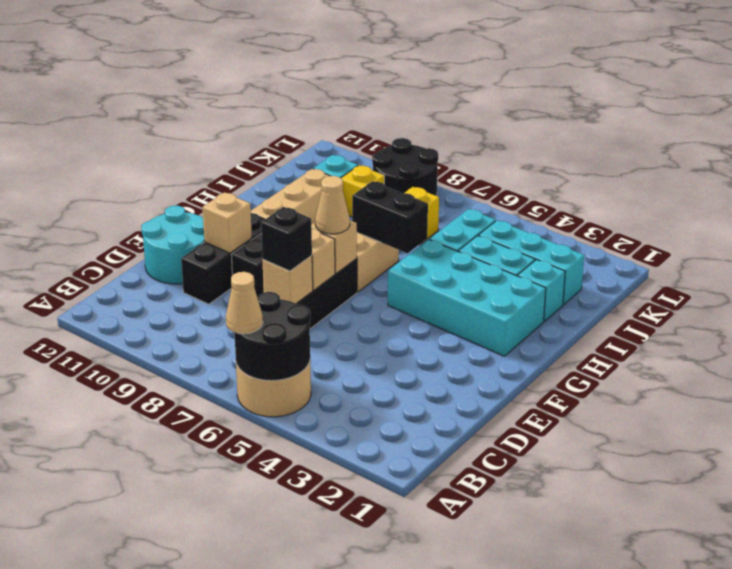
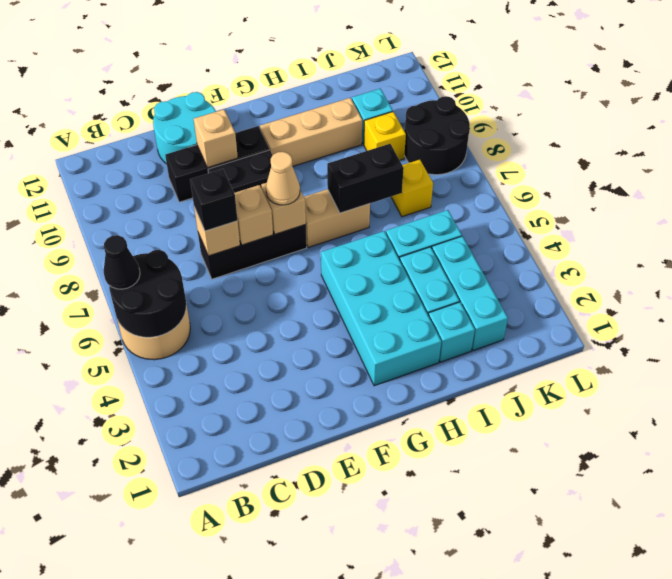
tan 1x1 cone [226,272,263,334] -> black 1x1 cone [104,235,140,289]
black 1x2 brick [352,181,428,253] -> black 1x2 brick turned to [327,144,404,213]

